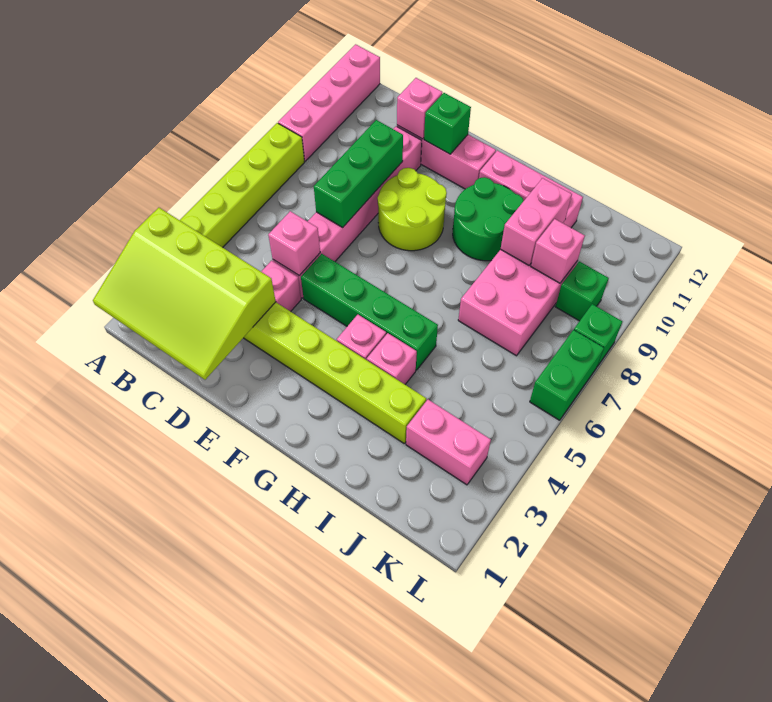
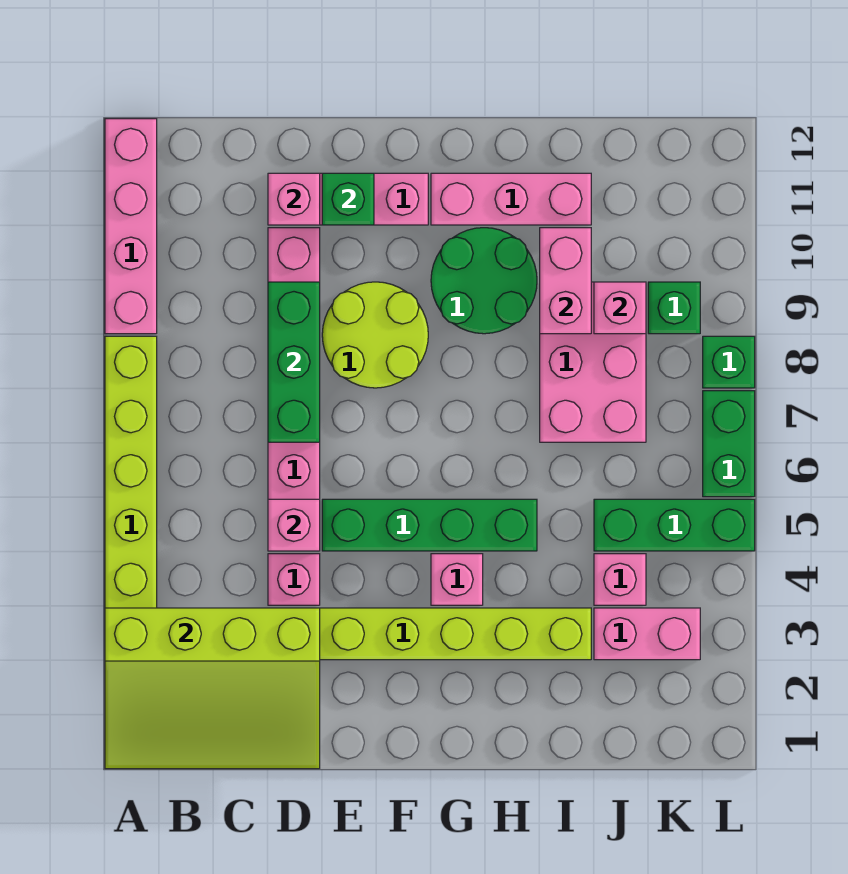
pink 1x1 brick [367,333,417,384] -> pink 1x1 brick moved to [594,554,646,605]
none -> green 1x3 brick [594,499,755,551]

